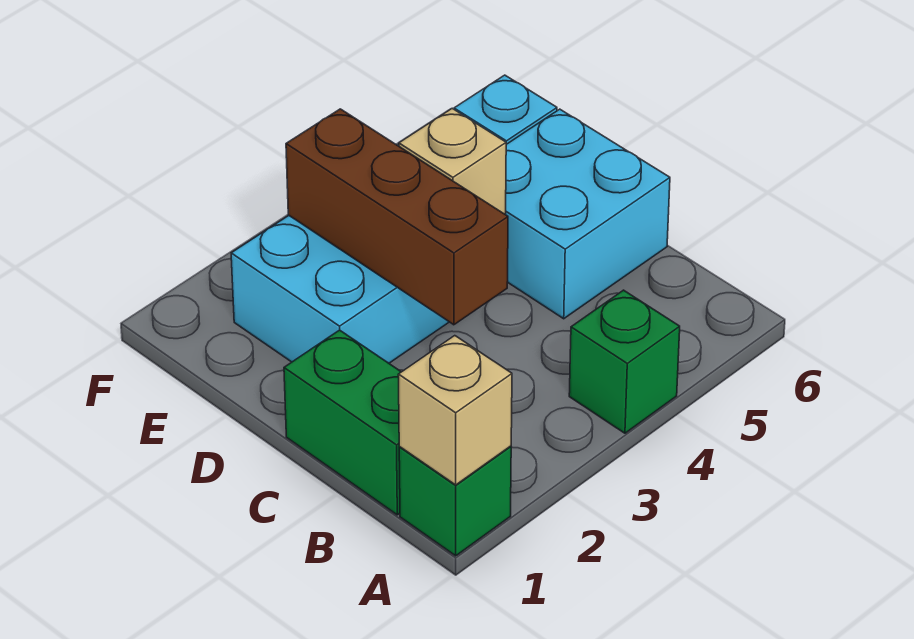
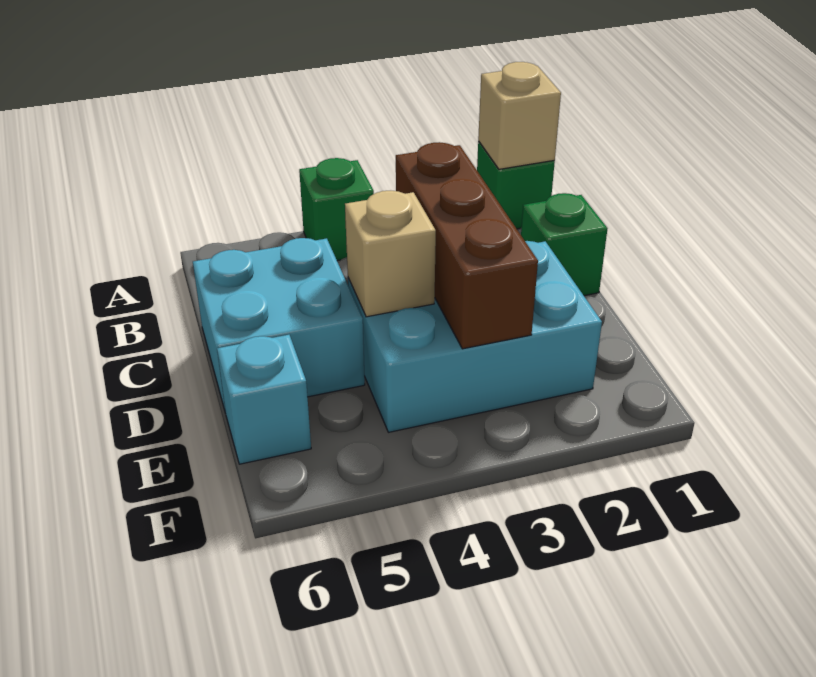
green 1x2 brick [284,330,401,515] -> green 1x1 brick [521,193,608,296]

